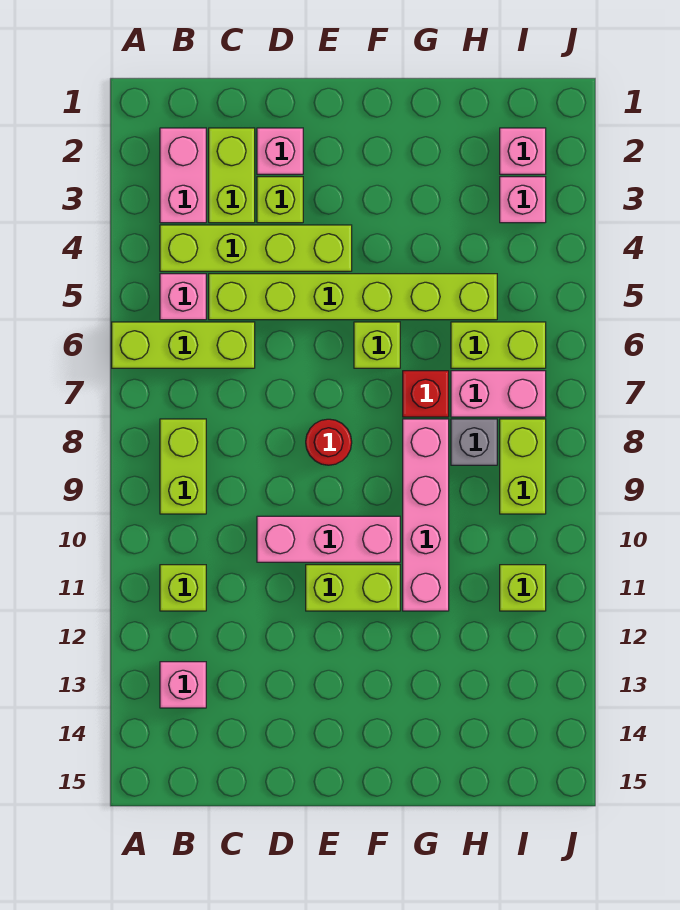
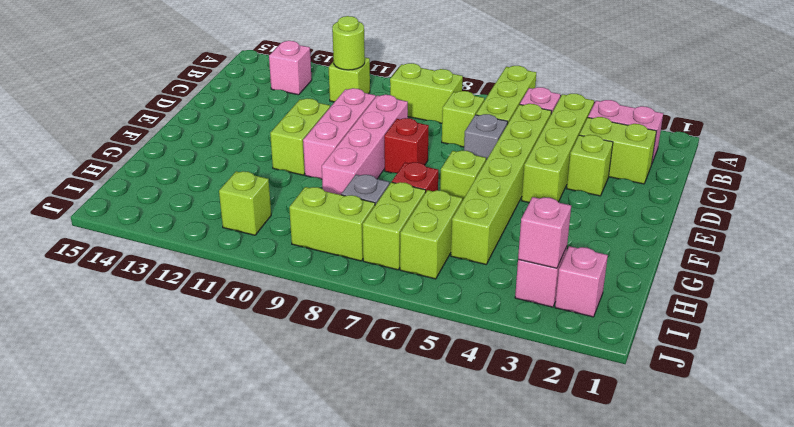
none -> lime 1x1 round brick [332,16,365,70]
none -> lime 1x1 brick [442,91,484,147]
pink 1x1 brick [257,128,303,174] -> pink 1x1 brick moved to [518,197,571,268]
none -> grey 1x1 brick [464,114,508,160]
red 1x1 round brick [306,419,352,465] -> red 1x1 brick [384,118,429,173]
pink 1x4 brick [403,419,449,611] -> pink 1x4 brick turned to [322,95,408,195]
pink 1x2 brick [451,371,546,417] -> lime 1x2 brick [363,182,426,270]

